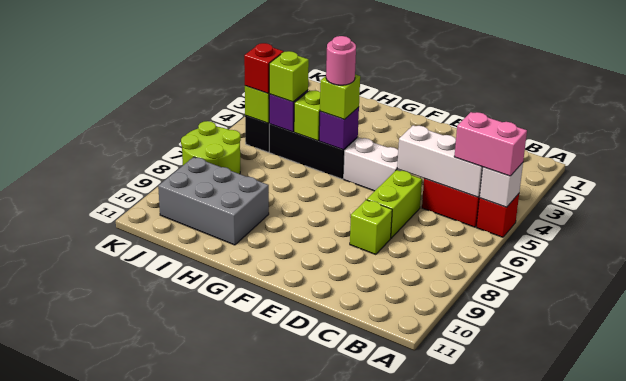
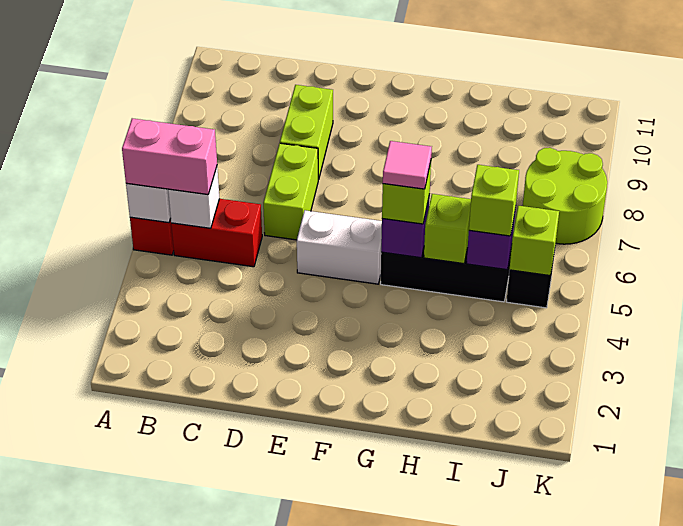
white 1x3 brick [397,125,483,197] -> white 1x1 brick [168,167,219,228]
lime 1x1 brick [350,200,392,254] -> lime 1x2 brick [280,85,333,179]
pink 1x1 round brick [326,36,356,85] -> pink 1x1 tile [383,141,432,189]
grey 2x3 brick [158,157,269,245] -> none
red 1x1 brick [244,43,283,93] -> none

